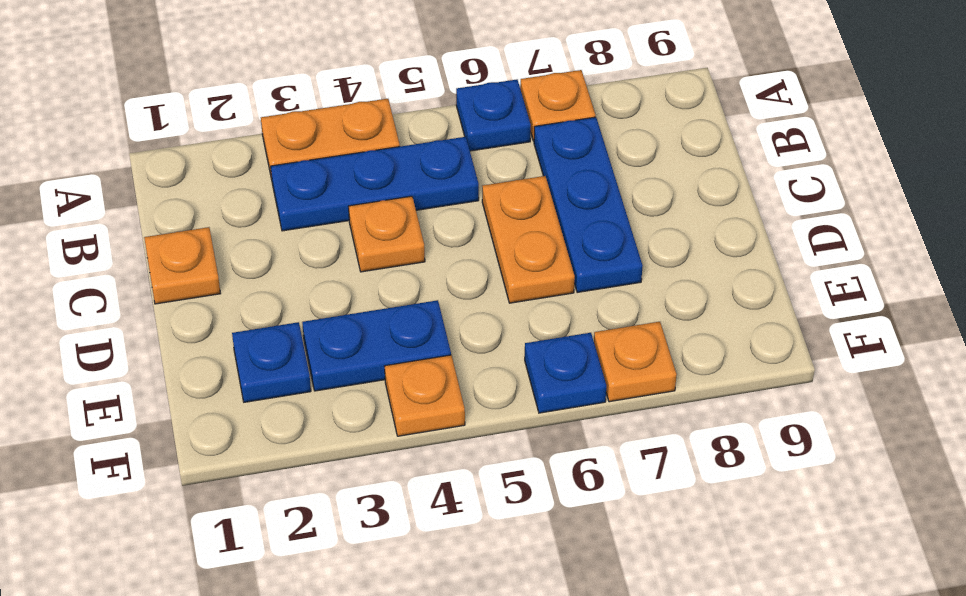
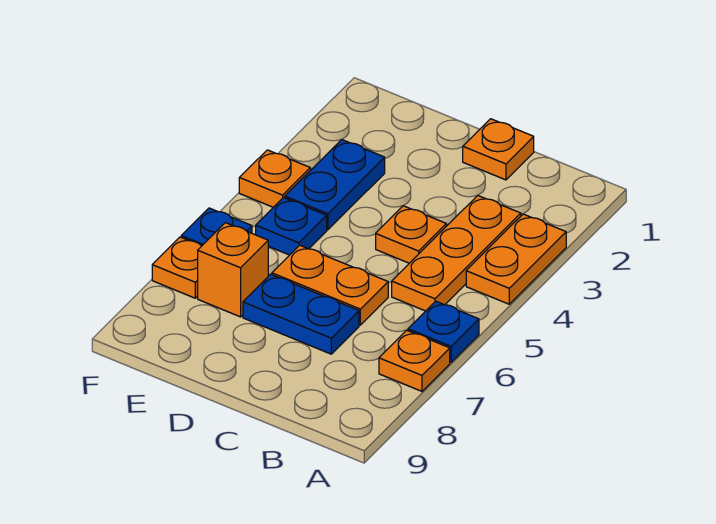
blue 1x3 plate [271,137,479,231] -> orange 1x3 plate [392,196,521,311]
blue 1x3 plate [534,117,643,292] -> blue 1x2 plate [243,274,359,354]
blue 1x1 plate [232,322,311,402] -> blue 1x1 plate moved to [256,198,327,255]
none -> orange 1x1 brick [198,223,268,317]

